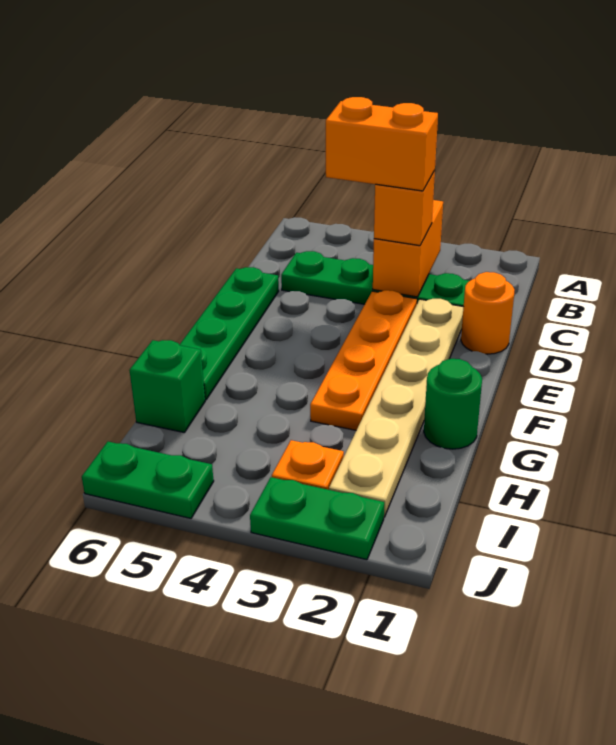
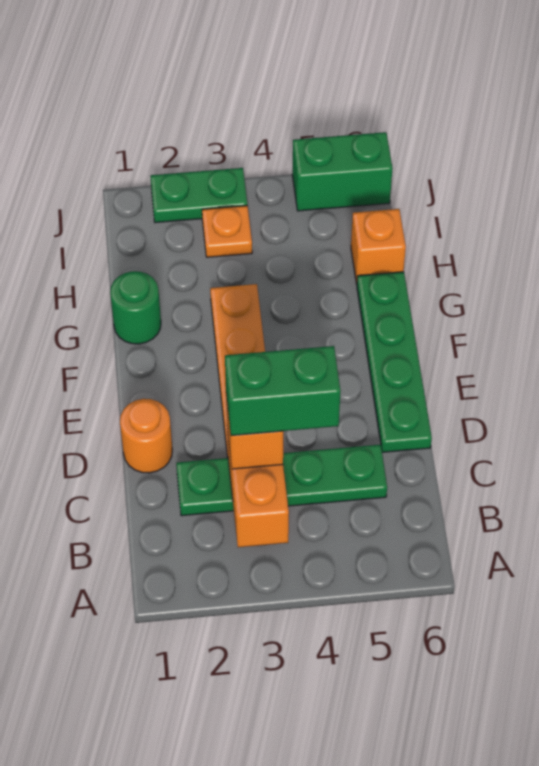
orange 1x2 brick [326,97,438,191] -> green 1x2 brick [225,346,341,436]
tan 1x6 plate [329,299,463,517] -> none
green 1x1 brick [129,340,205,432] -> orange 1x1 brick [351,209,406,284]
green 1x2 plate [82,442,214,518] -> green 1x2 brick [292,132,393,211]

